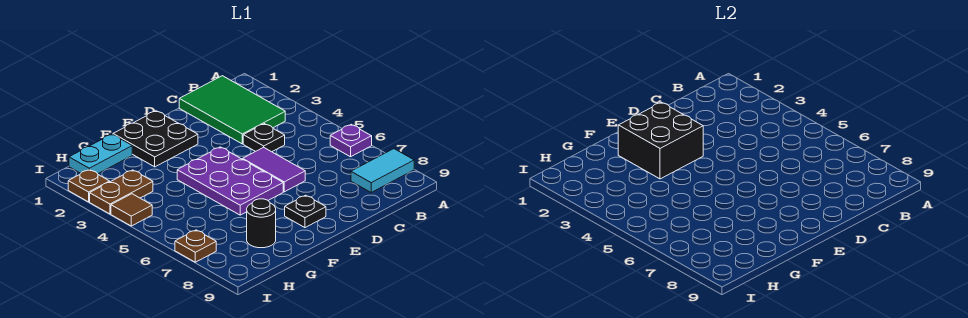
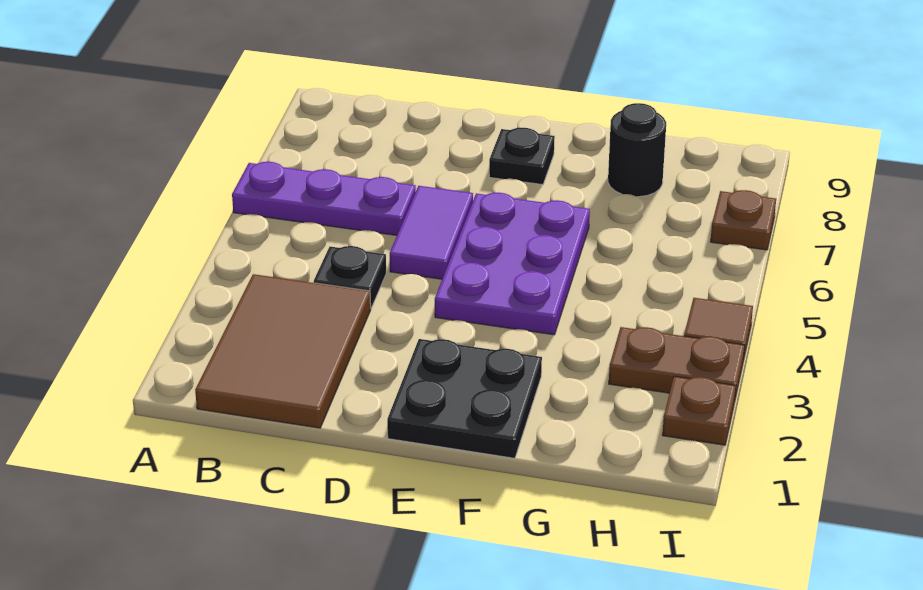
purple 1x1 plate [330,124,372,157] -> purple 1x3 plate [232,162,416,235]
cyan 1x2 tile [351,149,414,192] -> none
green 2x3 tile [179,76,285,144] -> brown 2x3 tile [195,274,371,428]
black 2x2 brick [618,102,703,179] -> none
cyan 1x2 plate [69,134,132,174] -> none

